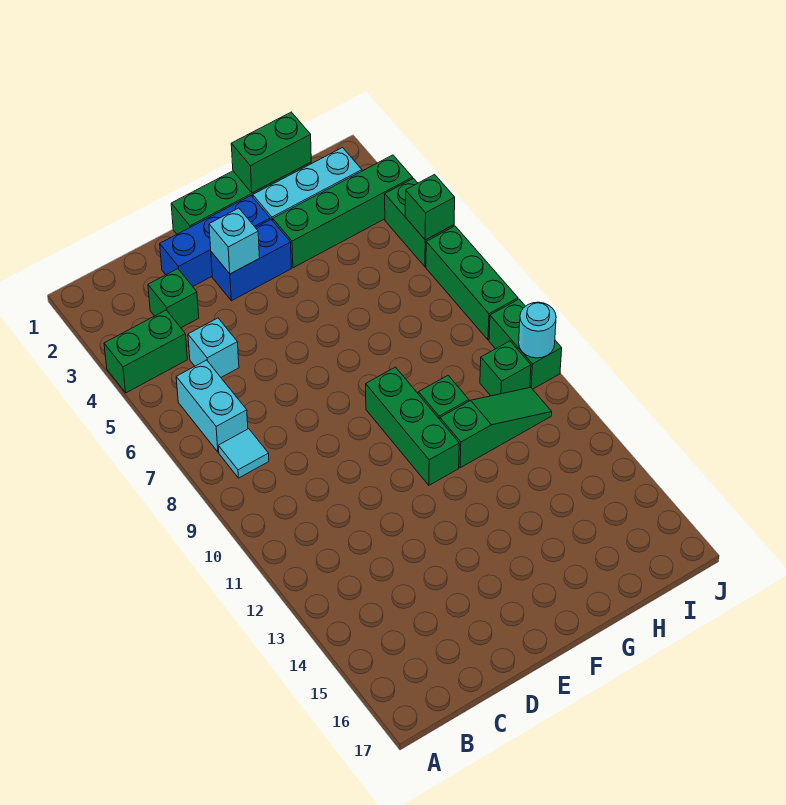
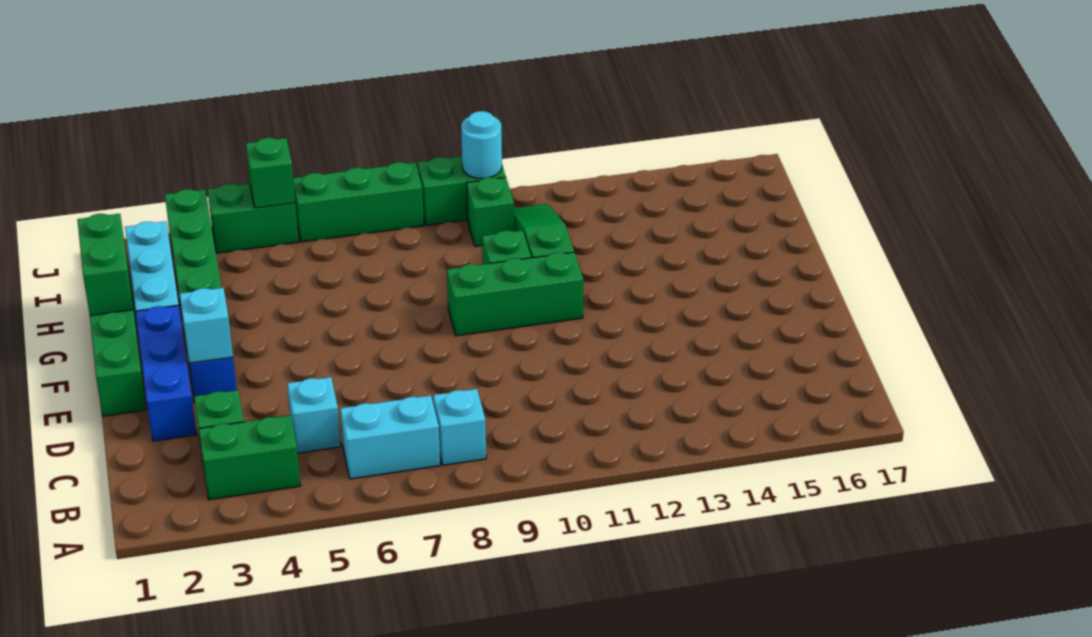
green 1x2 brick [104,310,187,393] -> green 1x2 brick turned to [199,415,301,500]
cyan 1x1 tile [218,429,269,478] -> cyan 1x1 brick [433,389,486,465]

